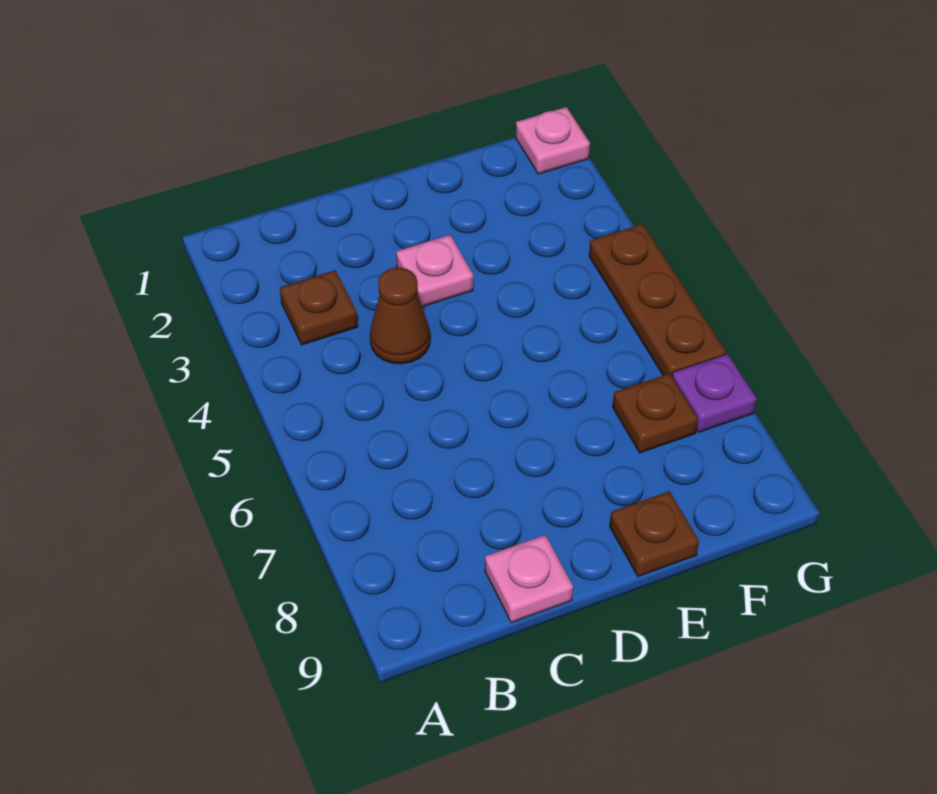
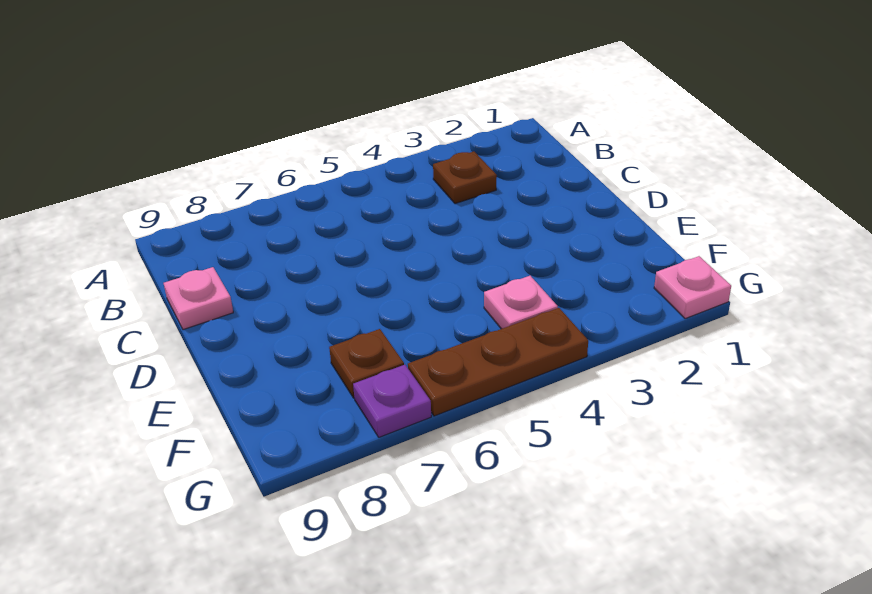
brown 1x1 cone [370,268,430,364] -> none
pink 1x1 plate [396,235,473,307] -> pink 1x1 plate moved to [484,276,558,329]
brown 1x1 plate [610,491,699,577] -> none

